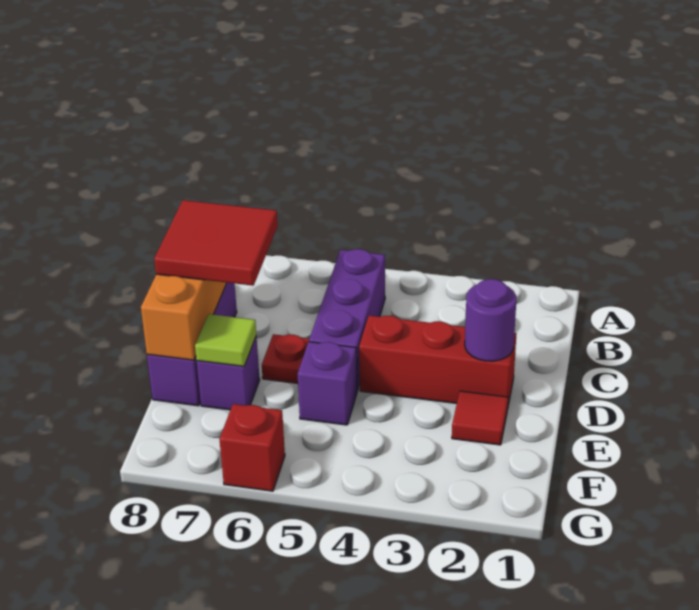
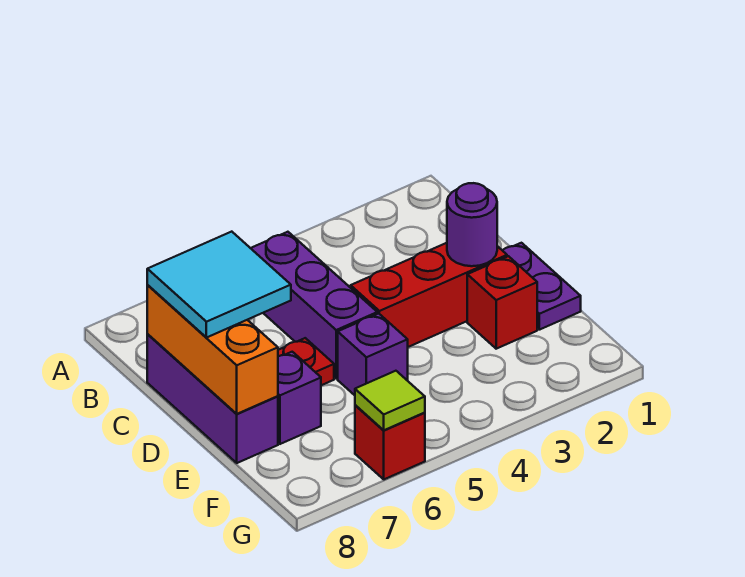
red 2x2 tile [154,200,278,286] -> cyan 2x2 tile [147,232,291,338]
none -> purple 1x2 plate [502,243,581,330]
red 1x1 tile [452,391,508,445] -> red 1x1 brick [467,256,537,349]
lime 1x1 tile [195,314,256,366] -> lime 1x1 tile moved to [355,371,425,430]

